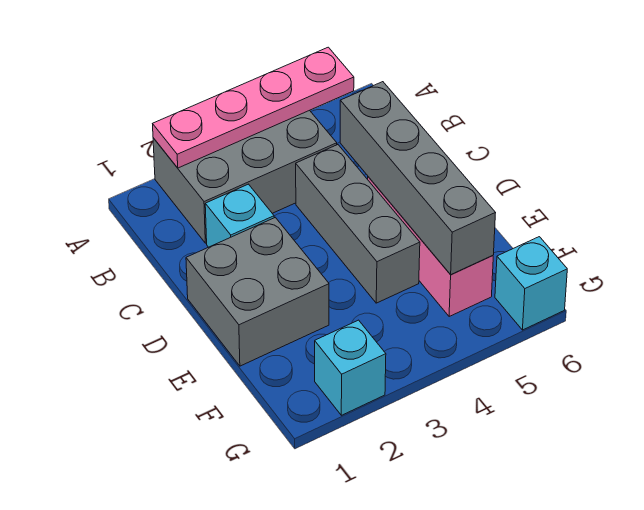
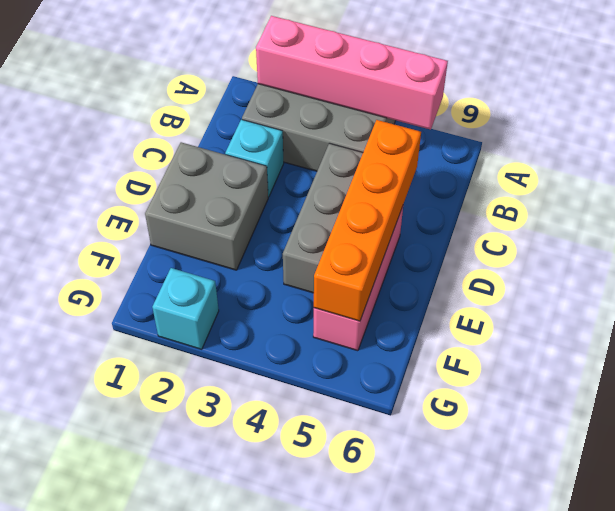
pink 1x4 plate [153,47,354,168] -> pink 1x4 brick [256,16,448,130]
grey 1x4 brick [340,82,495,275] -> orange 1x4 brick [314,120,421,321]
cyan 1x1 brick [495,237,567,330] -> none

